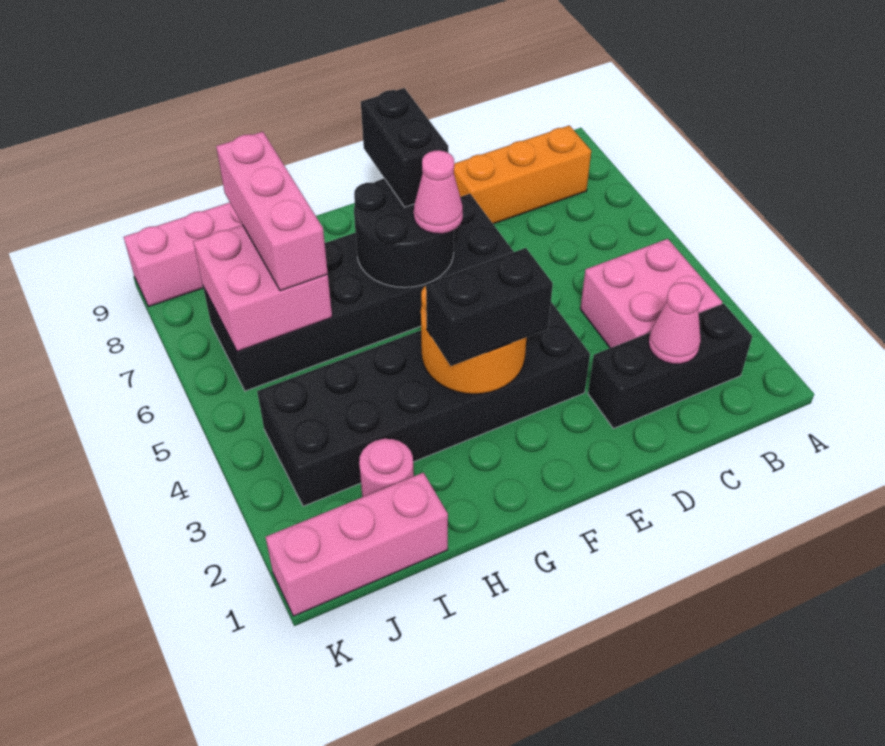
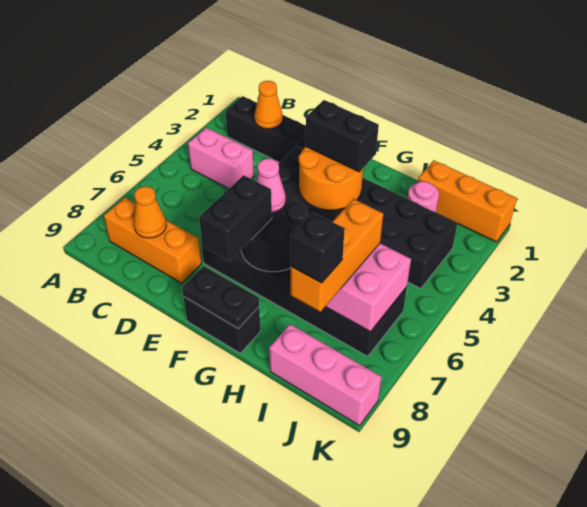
pink 2x2 brick [580,239,722,348] -> pink 1x2 brick [188,128,254,189]
pink 1x1 cone [649,283,701,364] -> orange 1x1 cone [254,81,283,129]
none -> orange 1x1 cone [134,186,166,238]
none -> black 1x2 brick [184,297,260,353]
none -> black 1x2 plate [182,266,259,329]
pink 1x3 brick [266,473,448,616] -> orange 1x3 brick [418,160,517,242]
pink 1x3 brick [216,132,328,291] -> orange 1x3 brick [291,199,383,312]
none -> black 1x1 brick [291,212,345,283]

